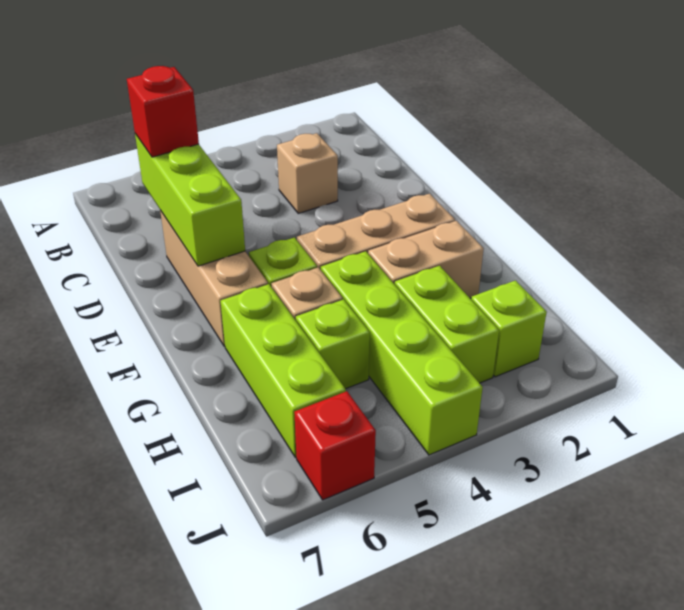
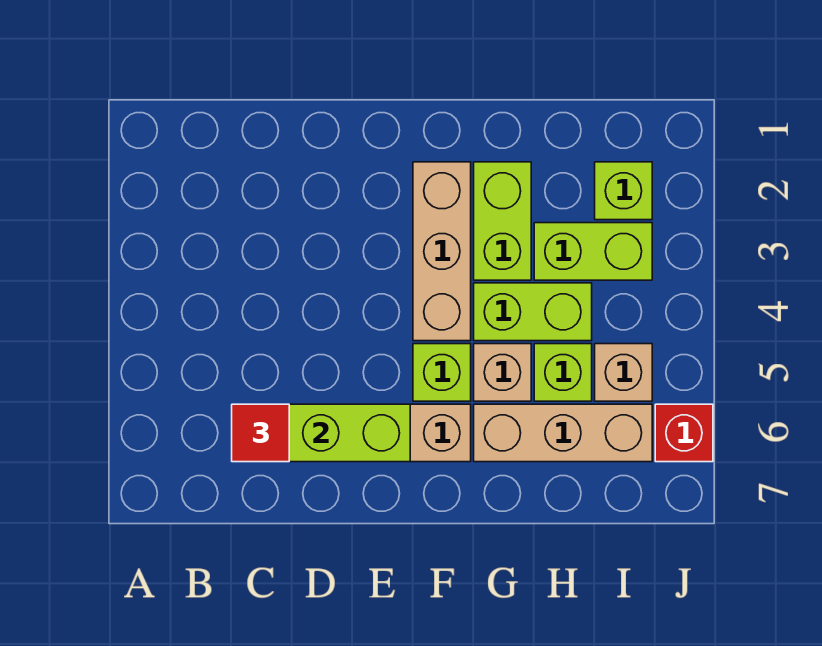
tan 1x1 brick [277,133,338,213] -> tan 1x1 brick moved to [595,344,652,401]
red 1x1 brick [127,66,199,157] -> red 1x1 tile [232,404,289,462]
tan 1x2 brick [368,221,484,298] -> lime 1x2 brick [474,162,531,280]
lime 1x4 brick [321,251,483,455] -> lime 1x2 brick [474,283,592,341]
lime 1x3 brick [221,284,346,457] -> tan 1x3 brick [474,404,652,462]

